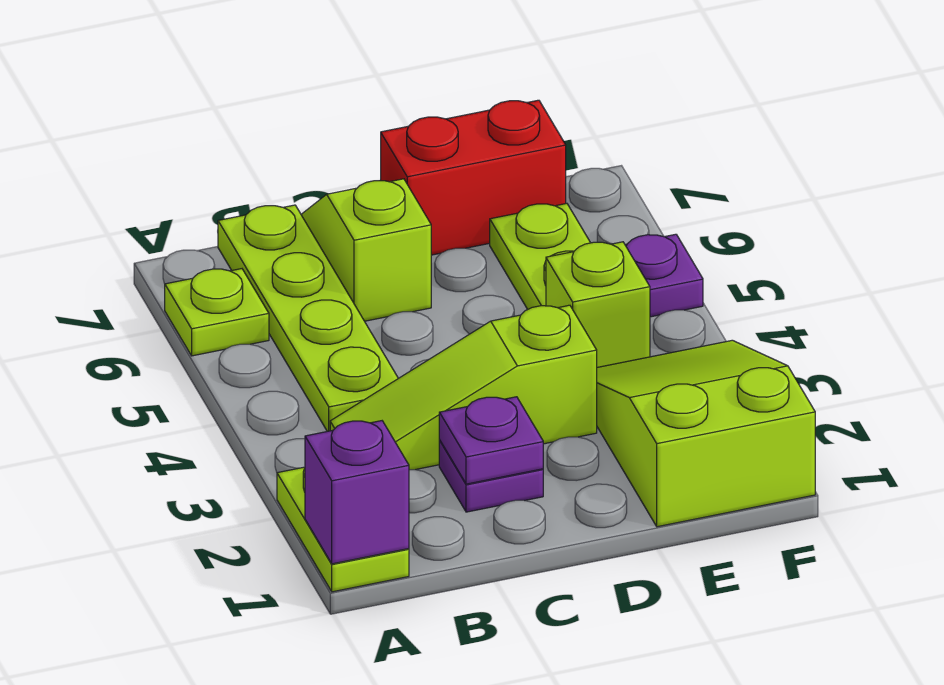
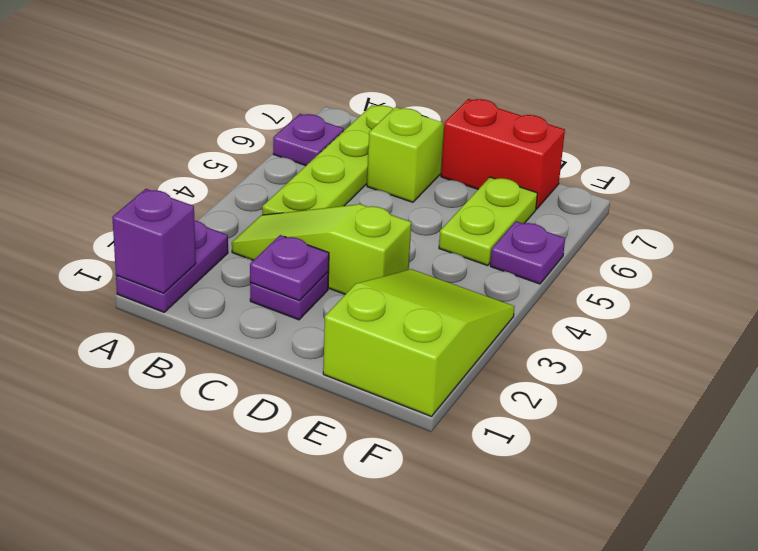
lime 1x2 plate [277,467,409,592] -> purple 1x2 plate [116,220,228,312]
lime 1x1 plate [165,269,269,356] -> purple 1x1 plate [273,114,344,166]
lime 1x1 brick [546,242,650,367] -> none

